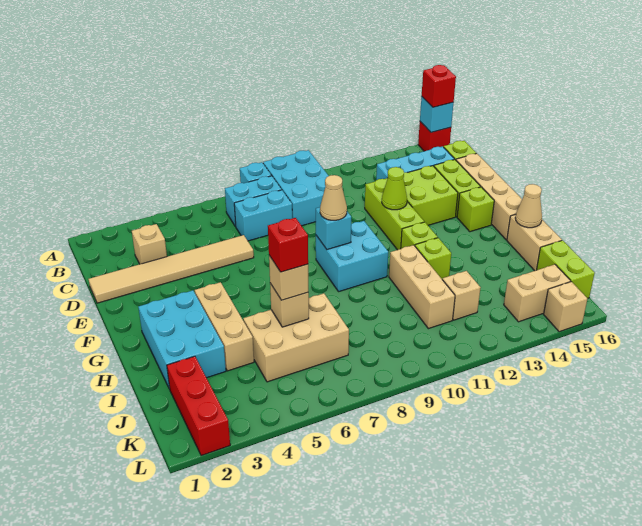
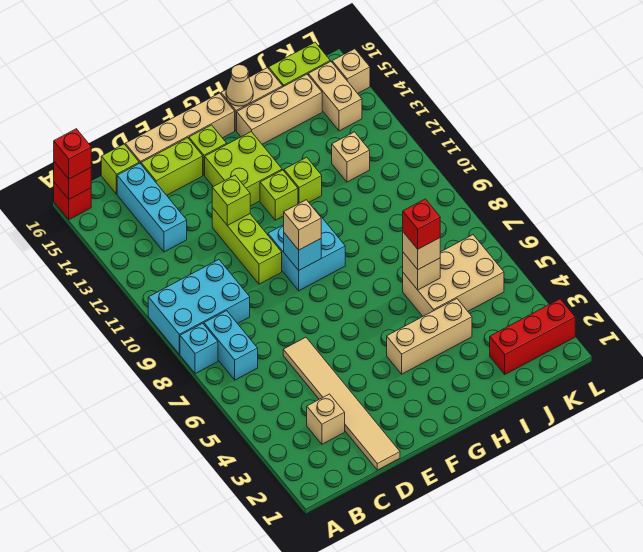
cyan 1x1 brick [420,96,454,132] -> red 1x1 brick [54,162,91,199]
cyan 1x2 brick [234,190,292,241] -> none
lime 1x3 brick [365,178,424,250] -> lime 1x3 brick turned to [212,208,282,284]
lime 2x2 brick [403,166,458,225] -> lime 2x2 brick moved to [205,132,282,206]
lime 1x1 cone [382,167,407,210] -> lime 1x1 brick [212,175,250,226]
tan 1x1 cone [320,175,347,220] -> tan 1x1 brick [284,200,321,250]
cyan 2x3 brick [138,290,226,389] -> none
tan 1x3 brick [389,245,455,329] -> tan 1x3 brick moved to [237,74,322,144]
tan 2x3 brick [243,293,349,382] -> tan 2x3 brick turned to [403,235,504,316]

